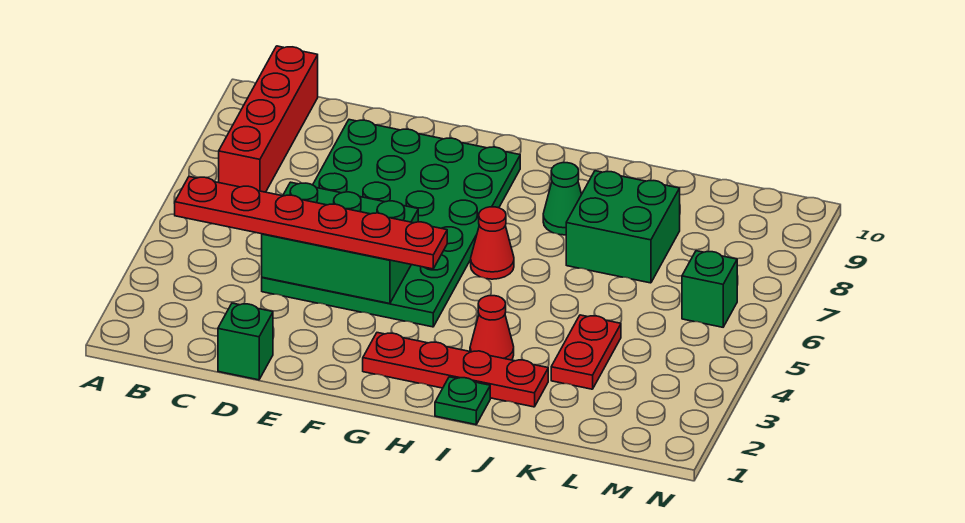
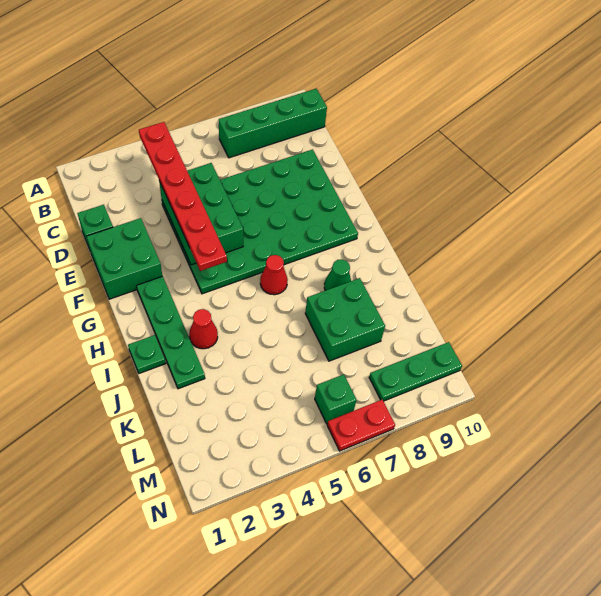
red 1x4 brick [219,46,318,192] -> green 1x4 brick [219,89,327,158]
none -> green 2x2 brick [86,218,162,299]
red 1x4 plate [363,333,548,407] -> green 1x4 plate [137,276,205,389]
red 1x2 plate [551,315,621,389] -> red 1x2 plate moved to [327,399,395,451]
none -> green 1x3 plate [369,342,462,401]

